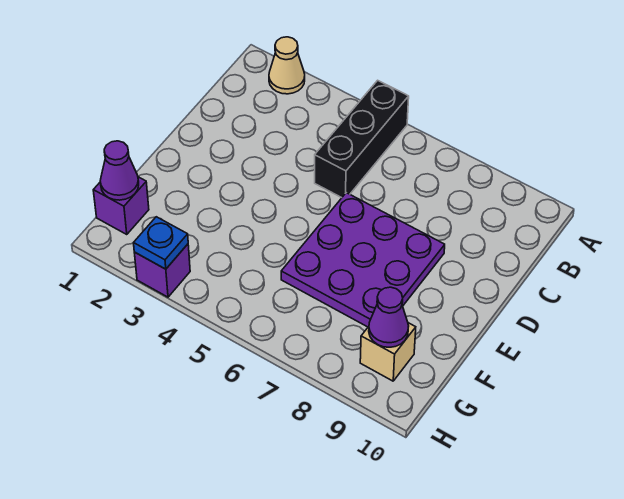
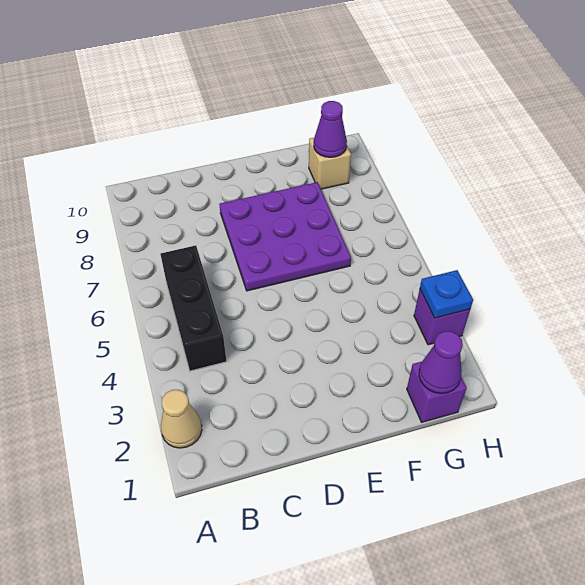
black 1x3 brick [315,80,409,198] -> black 1x3 brick turned to [160,245,227,371]

